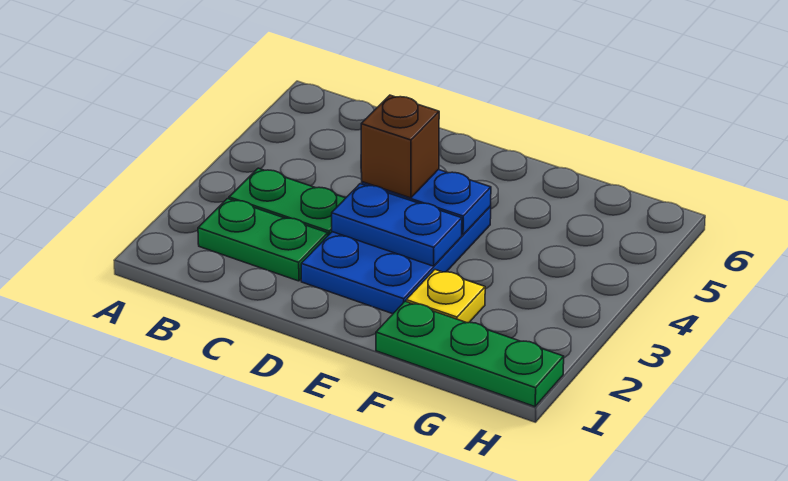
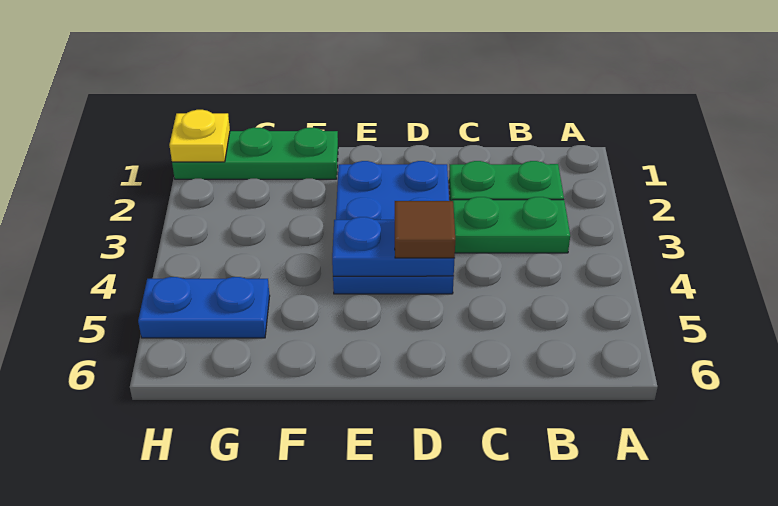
blue 1x2 plate [332,184,462,266] -> blue 1x2 plate moved to [138,277,270,338]
brown 1x1 brick [361,95,439,198] -> brown 1x1 tile [395,201,455,258]
yellow 1x1 plate [406,270,485,323] -> yellow 1x1 plate moved to [169,110,230,162]

